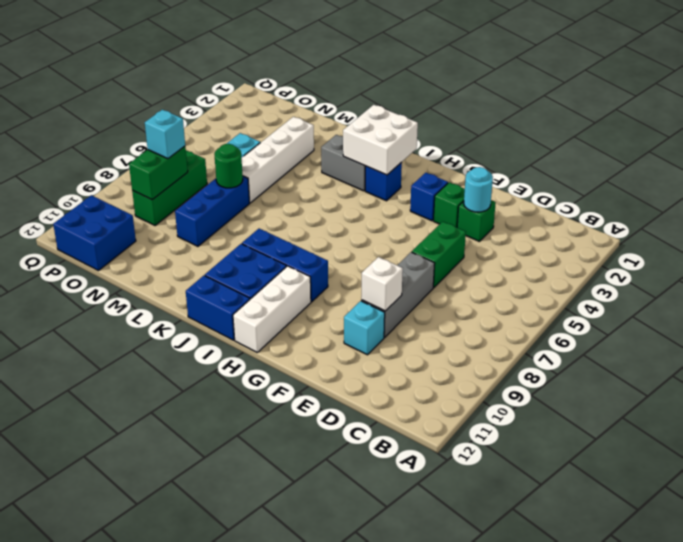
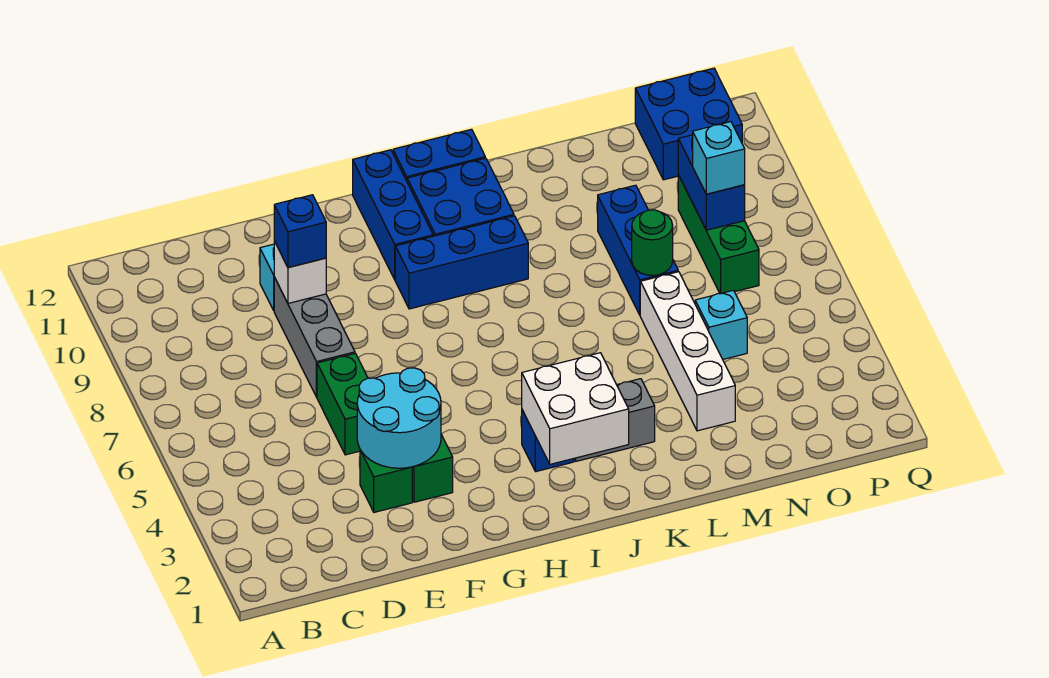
cyan 1x1 round brick [464,167,493,212] -> cyan 2x2 round brick [357,368,441,468]
blue 1x1 brick [410,173,448,221] -> blue 1x1 brick moved to [274,195,326,267]
white 1x3 brick [233,266,311,352] -> blue 1x3 brick [353,150,433,279]
green 1x2 brick [129,146,188,200] -> blue 1x2 brick [678,135,745,230]

